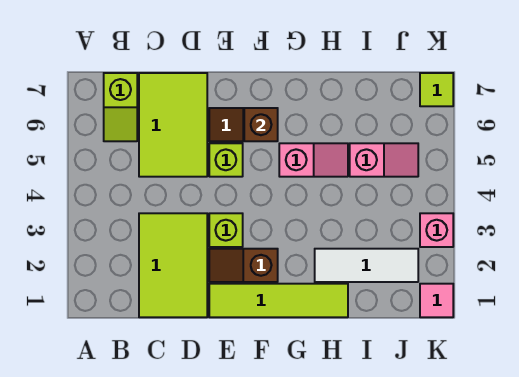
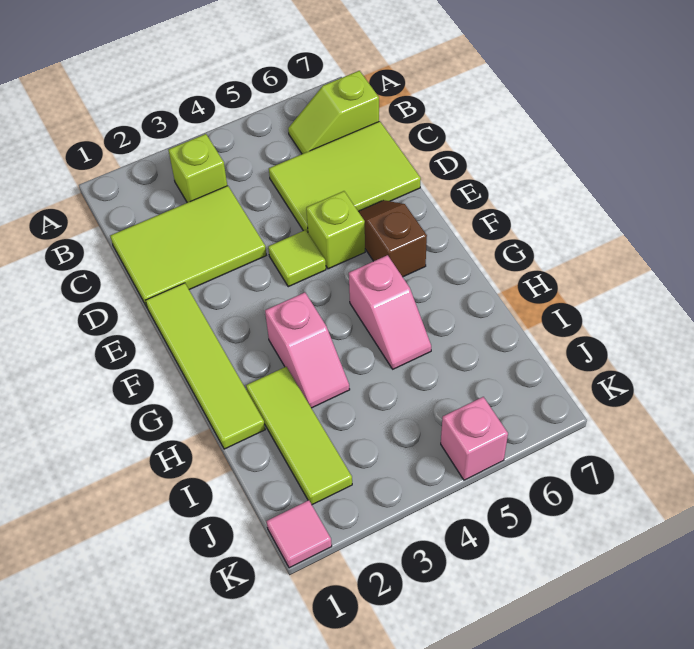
brown 1x2 slope [209,249,278,282] -> none
lime 1x1 brick [209,213,243,247] -> lime 1x1 brick moved to [168,134,227,203]
brown 1x1 brick [244,108,278,141] -> none
white 1x3 tile [315,249,418,282] -> lime 1x3 tile [246,367,352,505]
pink 1x2 slope [350,143,418,177] -> pink 1x2 slope moved to [265,292,350,408]
pink 1x1 brick [420,213,453,247] -> pink 1x1 brick moved to [441,397,508,480]
lime 1x1 tile [420,73,453,106] -> lime 1x1 tile moved to [268,230,326,287]

